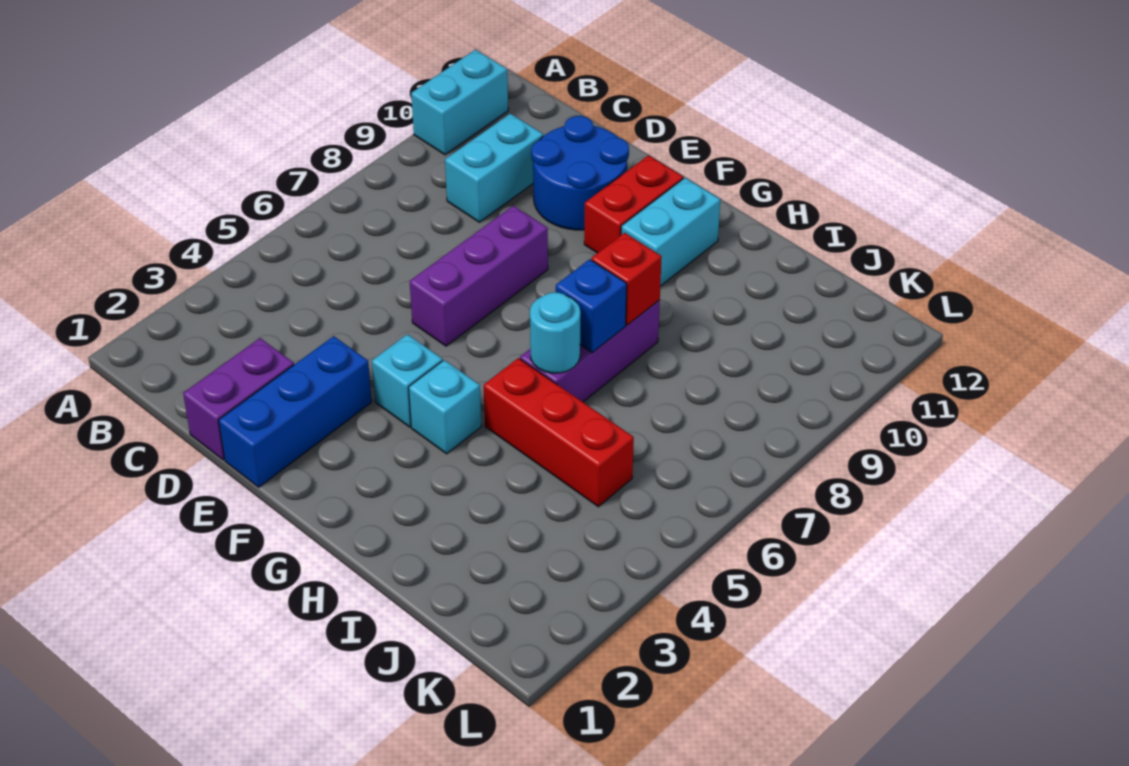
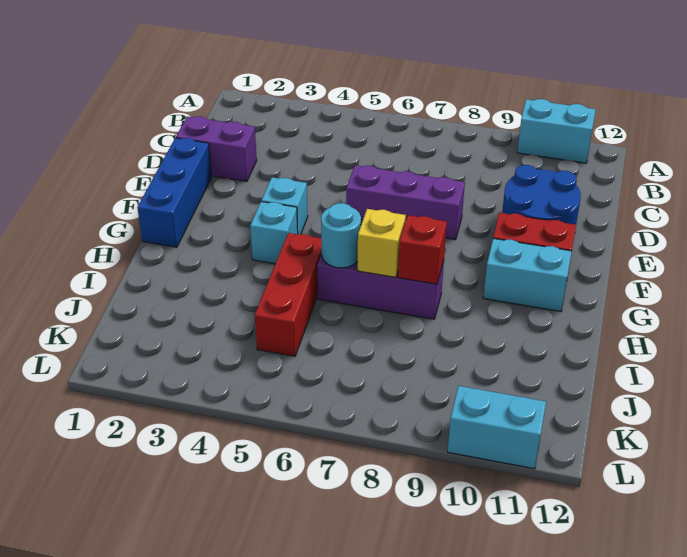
cyan 1x2 brick [445,114,543,222] -> cyan 1x2 brick moved to [448,386,546,469]
blue 1x3 brick [219,336,372,487] -> blue 1x3 brick turned to [137,138,212,247]
blue 1x1 brick [556,259,627,353] -> yellow 1x1 brick [358,209,406,277]

